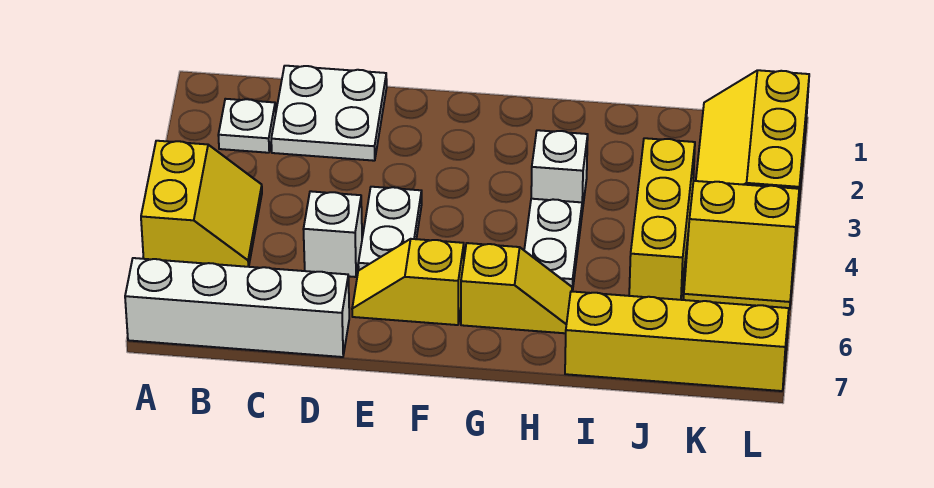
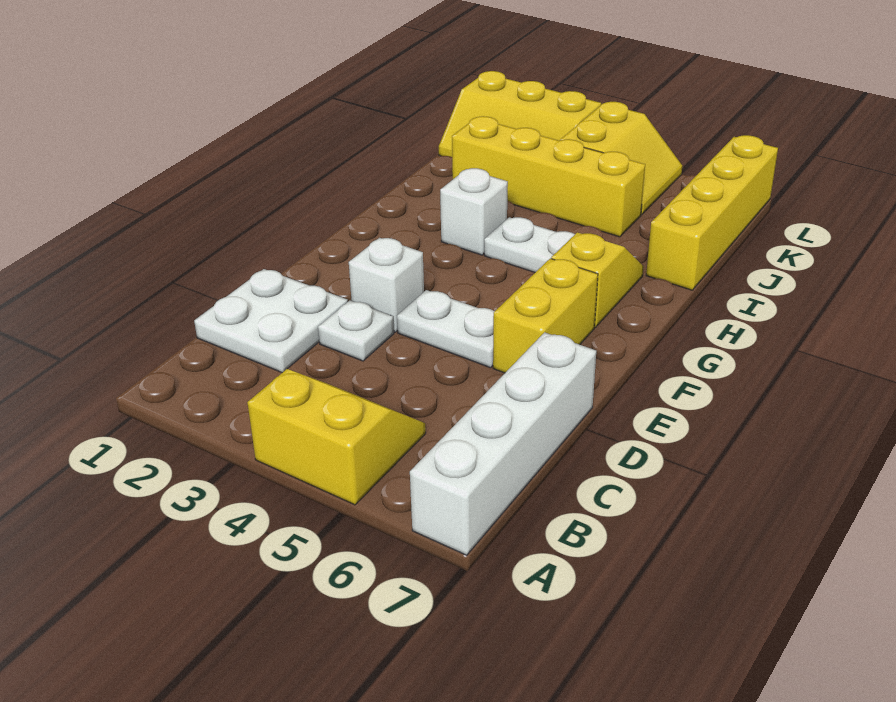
white 1x1 plate [218,99,276,153] -> white 1x1 plate moved to [318,301,394,361]
white 1x1 brick [303,191,362,277] -> white 1x1 brick moved to [349,238,424,332]
yellow 1x2 slope [352,239,464,325] -> yellow 1x2 brick [493,259,598,373]
yellow 1x3 brick [629,138,695,300] -> yellow 1x4 brick [452,116,645,237]

